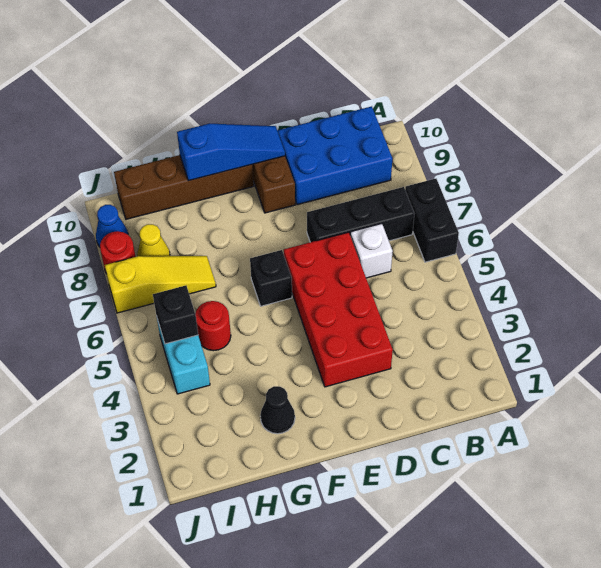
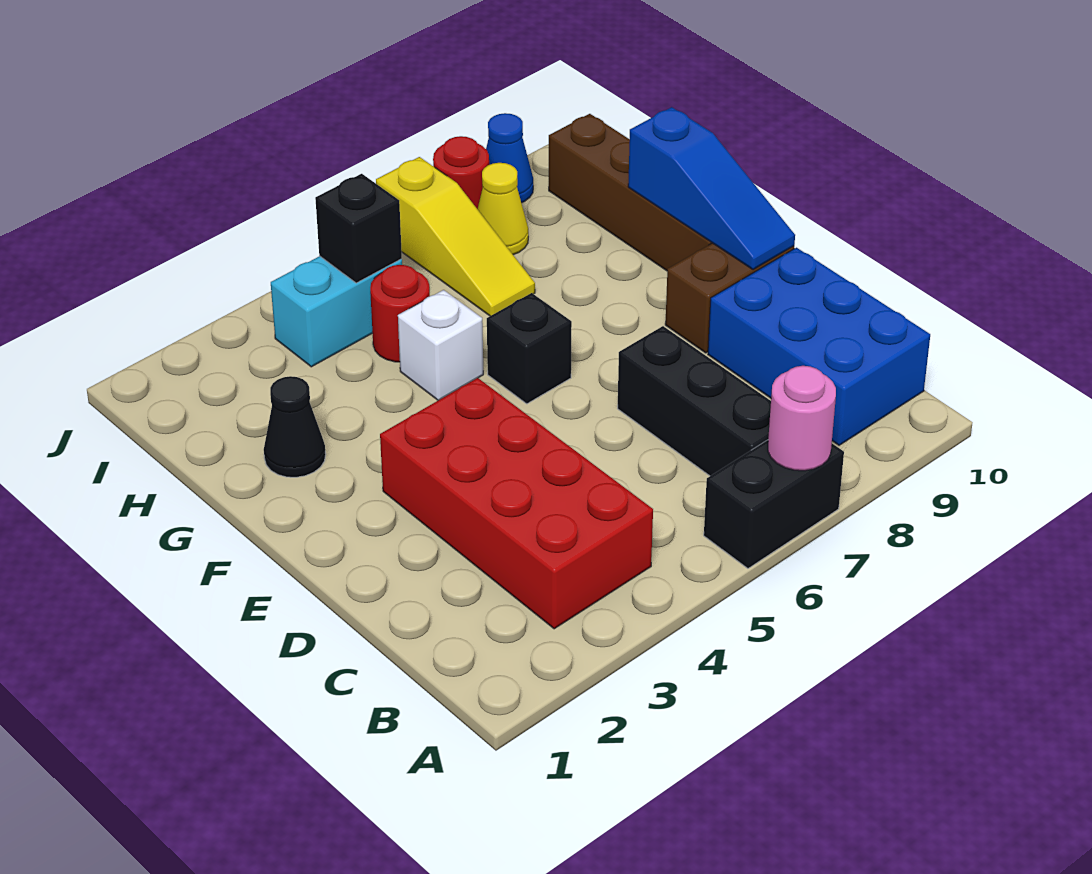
none -> pink 1x1 round brick [768,366,836,471]
white 1x1 brick [350,224,393,278] -> white 1x1 brick moved to [398,290,483,400]
red 2x4 brick [284,232,393,387] -> red 2x4 brick turned to [380,378,653,629]

